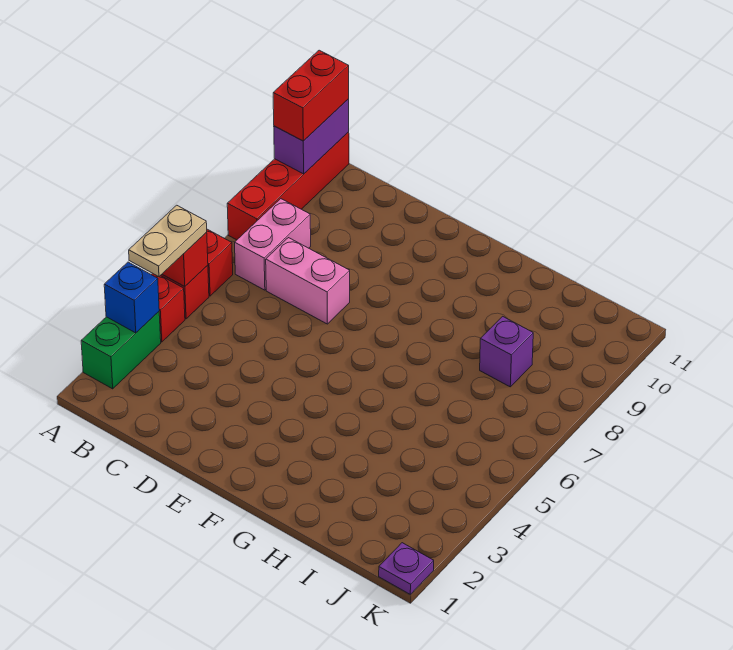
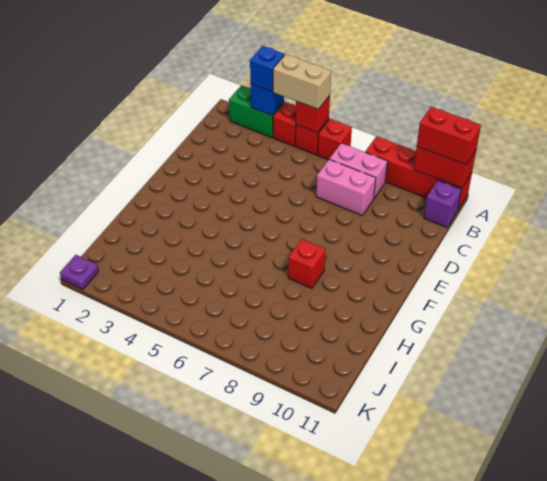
none -> blue 1x1 brick [250,46,284,92]
tan 1x2 plate [129,205,207,277] -> tan 1x2 brick [273,54,331,109]
purple 1x2 brick [274,99,349,174] -> red 1x2 brick [414,147,476,188]
pink 1x2 brick [266,238,350,324] -> pink 1x2 brick turned to [316,159,376,215]
none -> red 1x1 brick [288,239,326,288]
purple 1x1 brick [480,316,533,387] -> purple 1x1 brick moved to [424,180,461,227]

